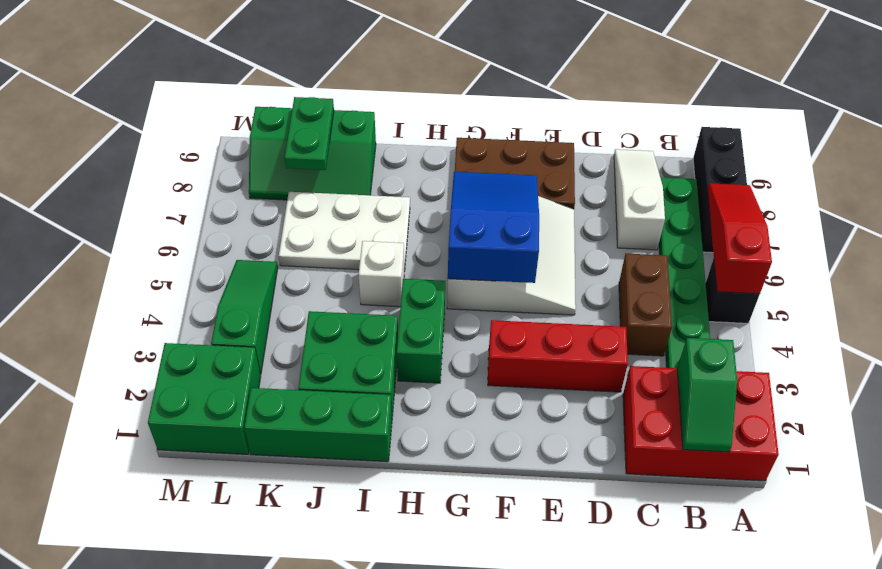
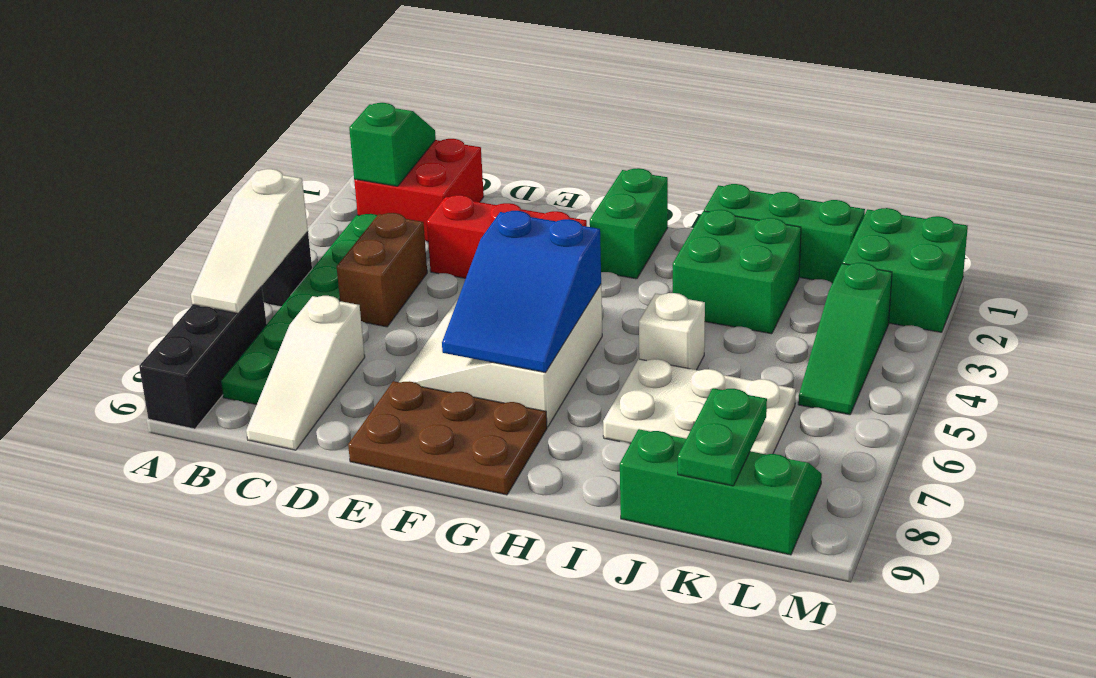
red 2x3 brick [623,366,779,481] -> red 2x2 brick [354,139,484,242]
red 1x3 slope [708,183,772,294] -> white 1x3 slope [191,169,308,313]
green 1x2 brick [397,279,445,383] -> green 1x2 brick moved to [590,168,668,279]

